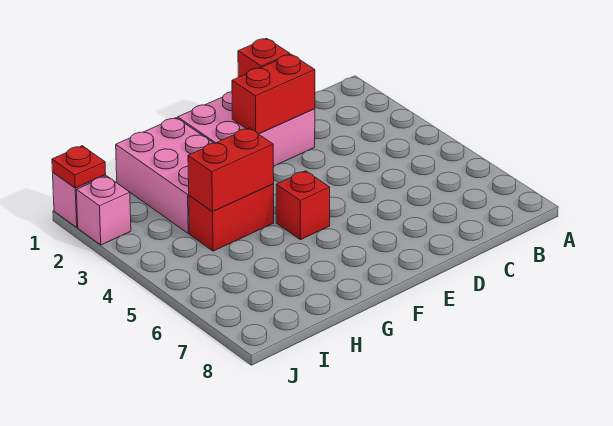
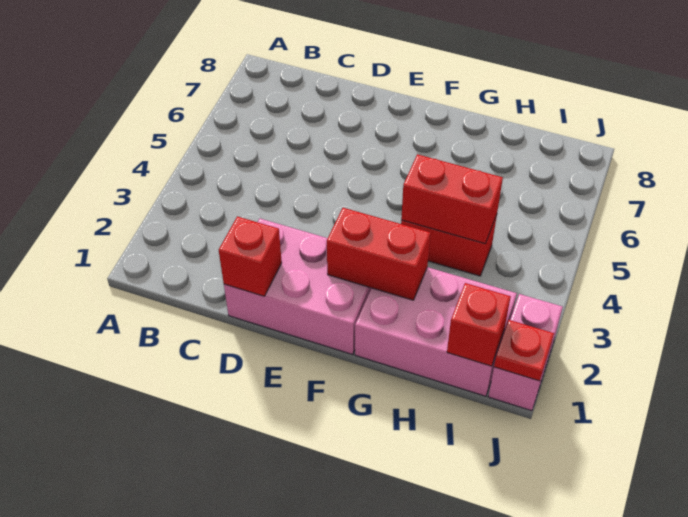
red 1x2 brick [232,54,315,134] -> red 1x2 brick moved to [327,208,430,300]
red 1x1 brick [276,171,330,240] -> red 1x1 brick moved to [447,283,511,366]
pink 2x3 brick [116,118,213,234] -> pink 2x3 brick turned to [355,267,517,396]

